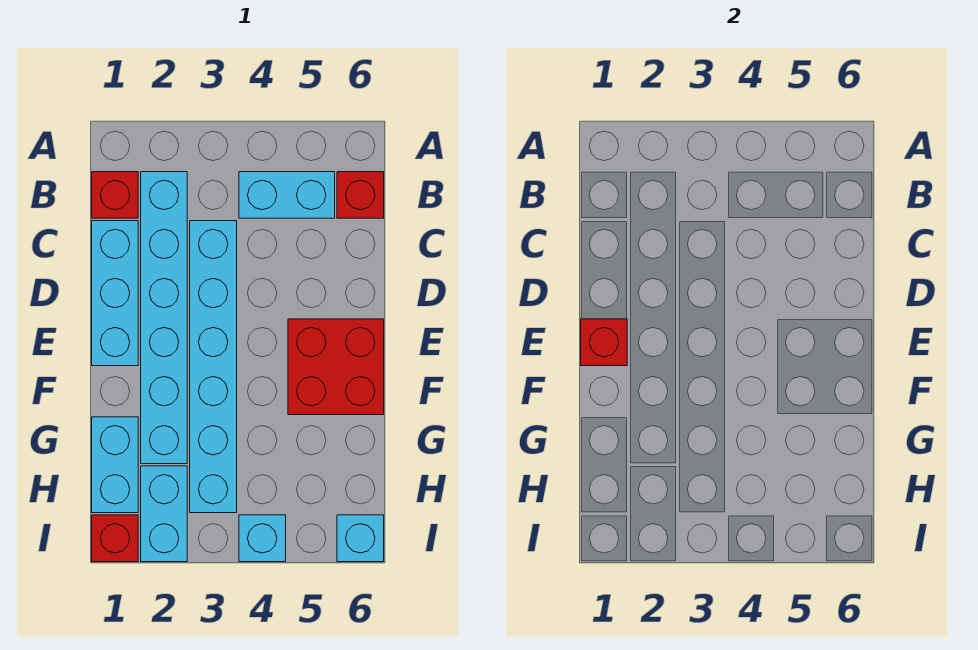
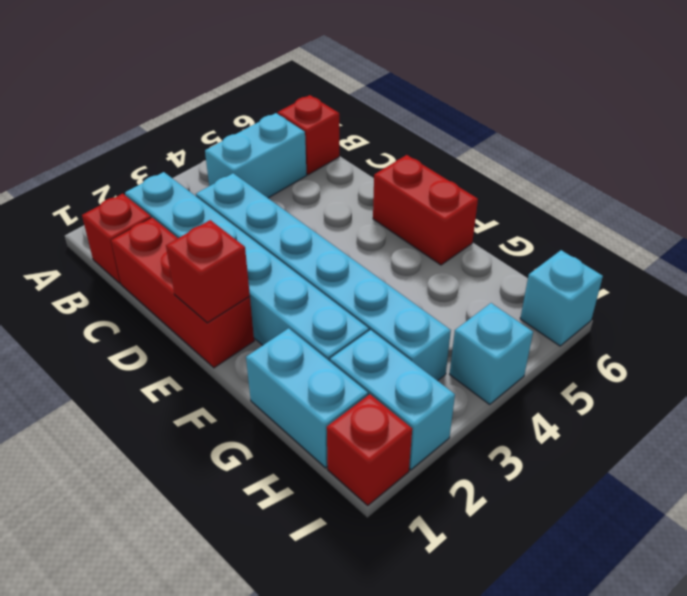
cyan 1x3 brick [92,221,138,366] -> red 1x3 brick [111,218,254,368]
red 2x2 brick [288,319,384,415] -> red 1x2 brick [373,155,478,265]

